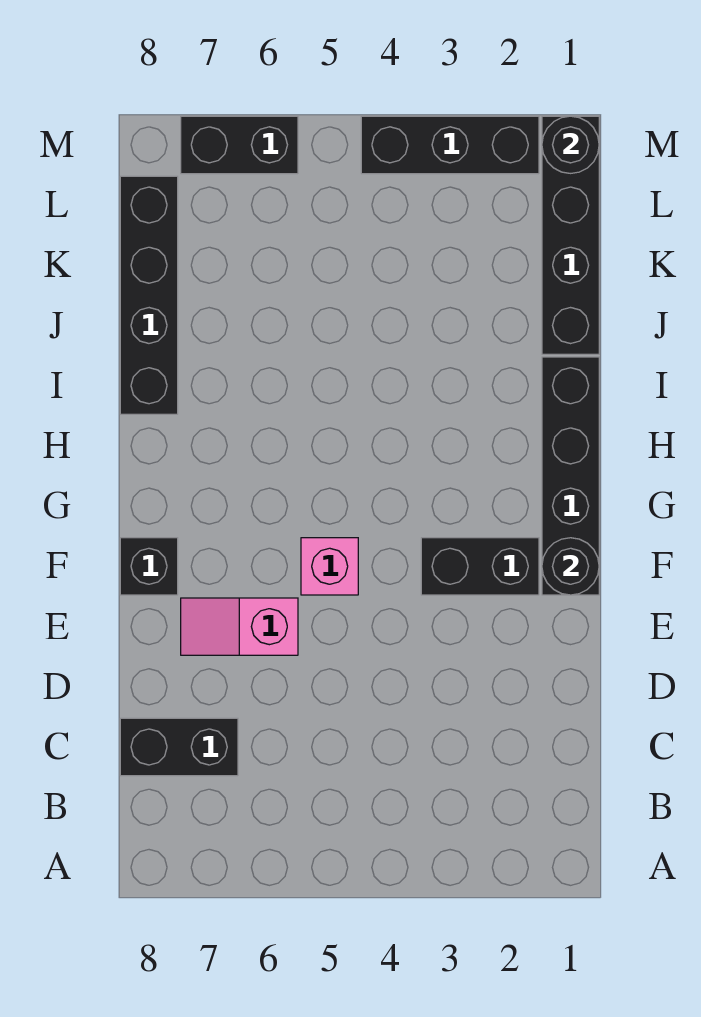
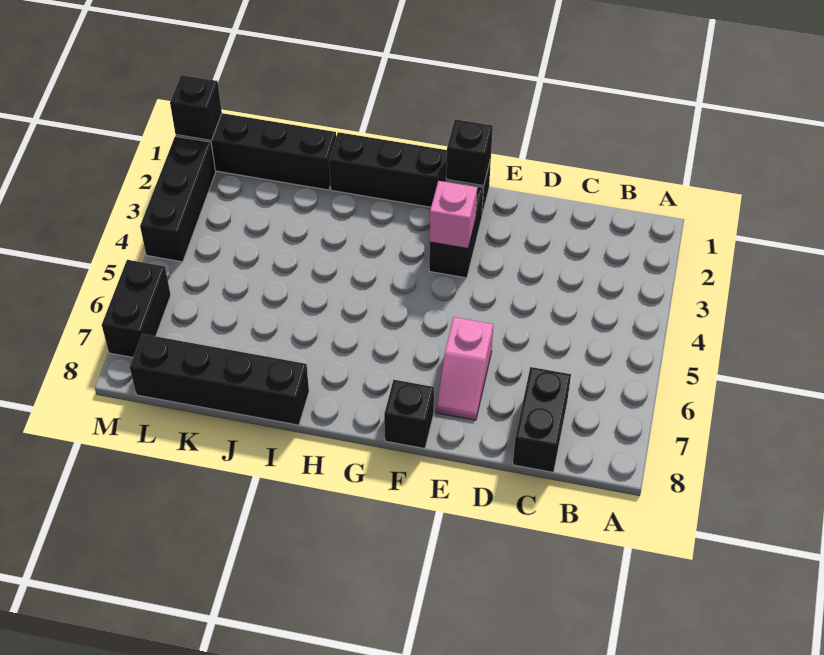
black 1x1 round brick [542,538,599,595] -> black 1x1 brick [446,119,493,186]
pink 1x1 brick [301,538,358,595] -> pink 1x1 brick moved to [430,181,477,248]
black 1x1 round brick [542,116,599,173] -> black 1x1 brick [170,75,222,140]

